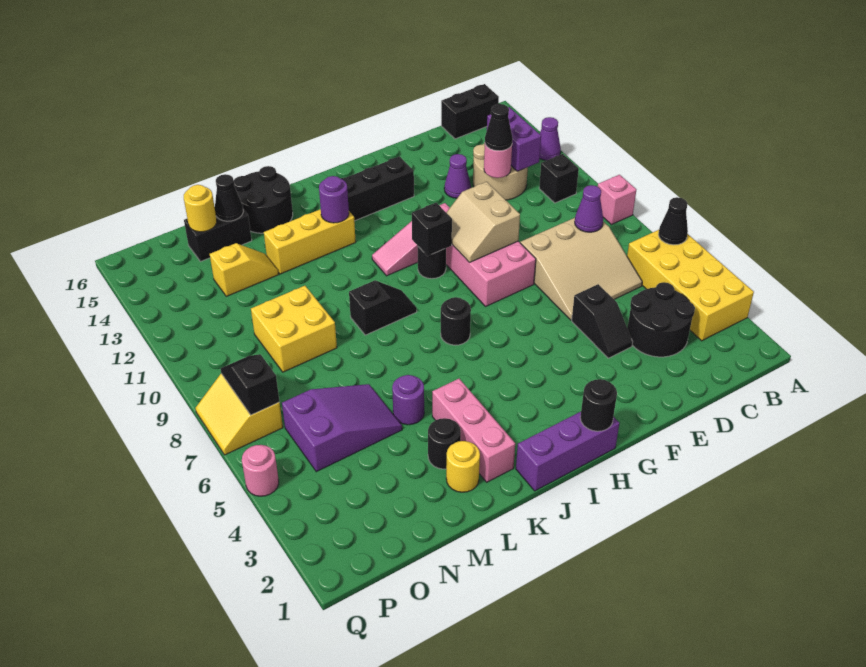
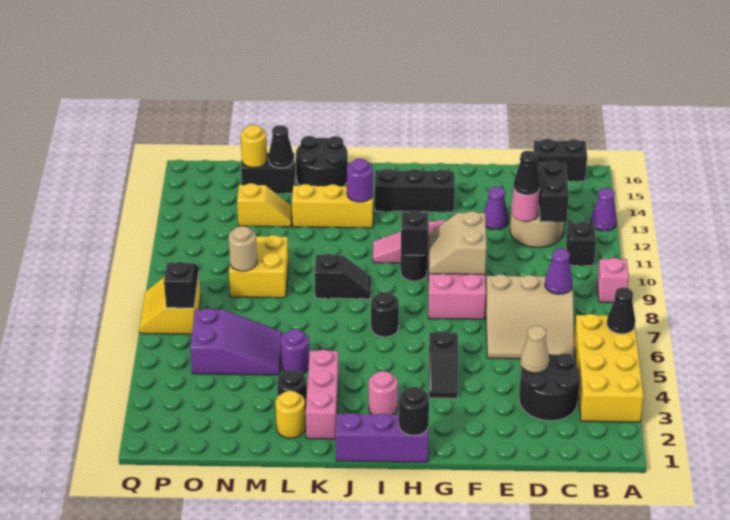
purple 1x2 brick [487,107,541,171] -> black 1x2 brick [539,161,569,222]
none -> tan 1x1 cone [520,326,549,373]
black 1x2 slope [572,284,633,358] -> black 1x2 slope moved to [429,331,458,398]
none -> tan 1x1 round brick [229,226,257,271]
pink 1x1 round brick [242,445,279,496] -> pink 1x1 round brick moved to [369,371,398,415]

